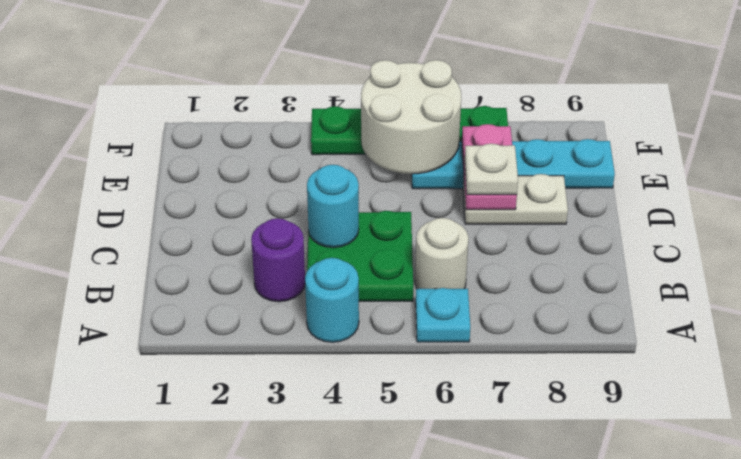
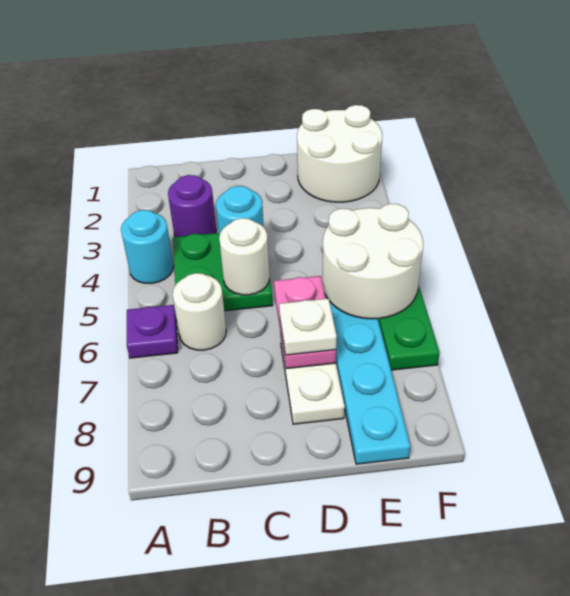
cyan 1x1 plate [416,288,470,342] -> purple 1x1 plate [127,305,178,358]
none -> white 1x1 round brick [219,218,269,295]
pink 1x2 plate [462,124,517,210] -> pink 1x2 plate turned to [274,276,336,369]
none -> white 2x2 round brick [297,105,382,202]

